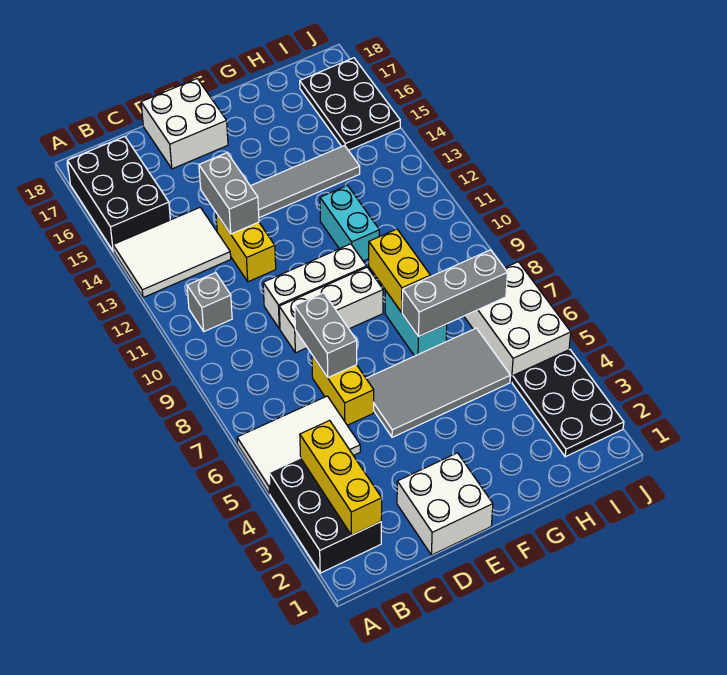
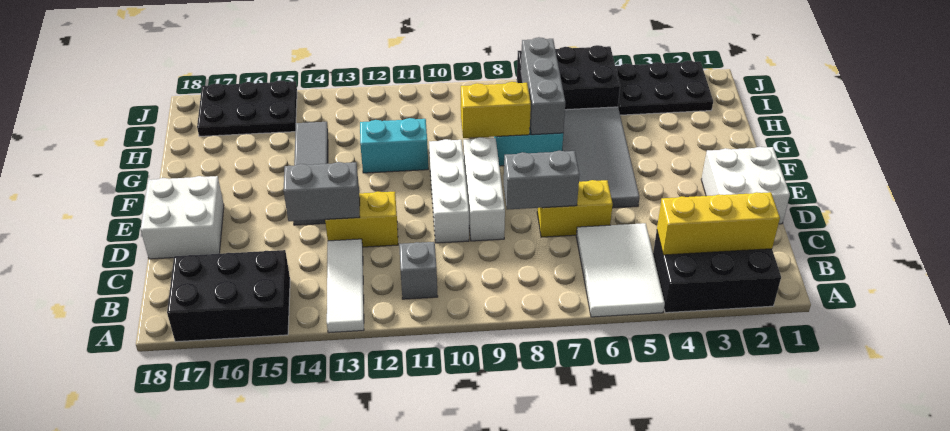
white 2x3 tile [113,207,231,298] -> white 1x3 tile [327,239,364,333]
white 2x3 brick [464,262,571,382] -> black 2x3 brick [517,45,620,110]

